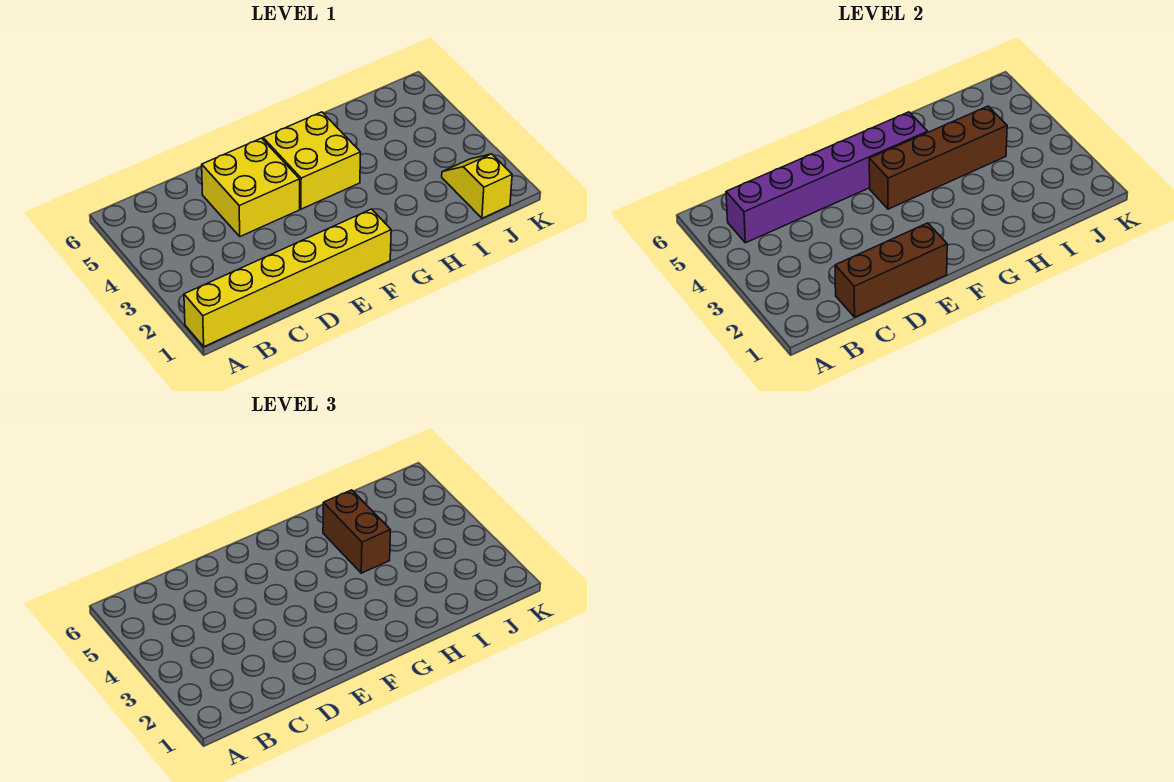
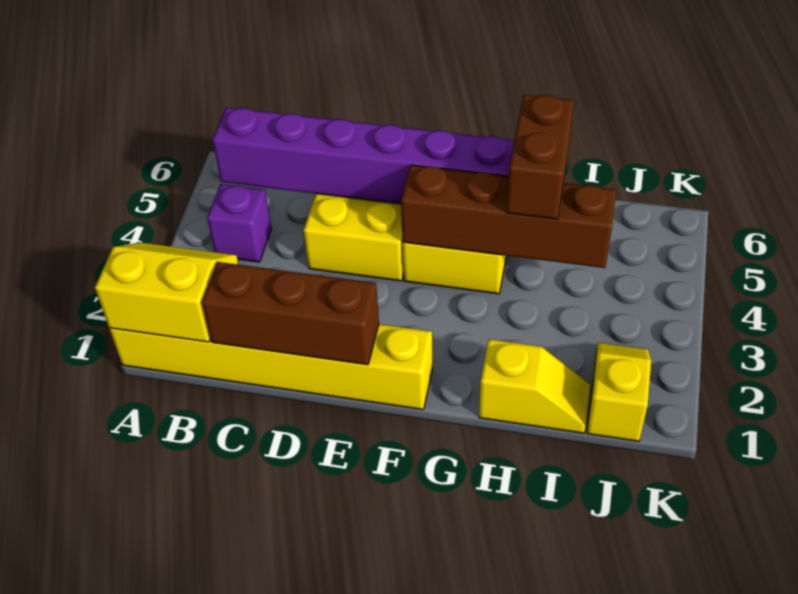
none -> yellow 2x2 slope [95,243,238,342]
none -> purple 1x1 brick [207,184,272,262]
none -> yellow 1x2 slope [479,339,590,433]

